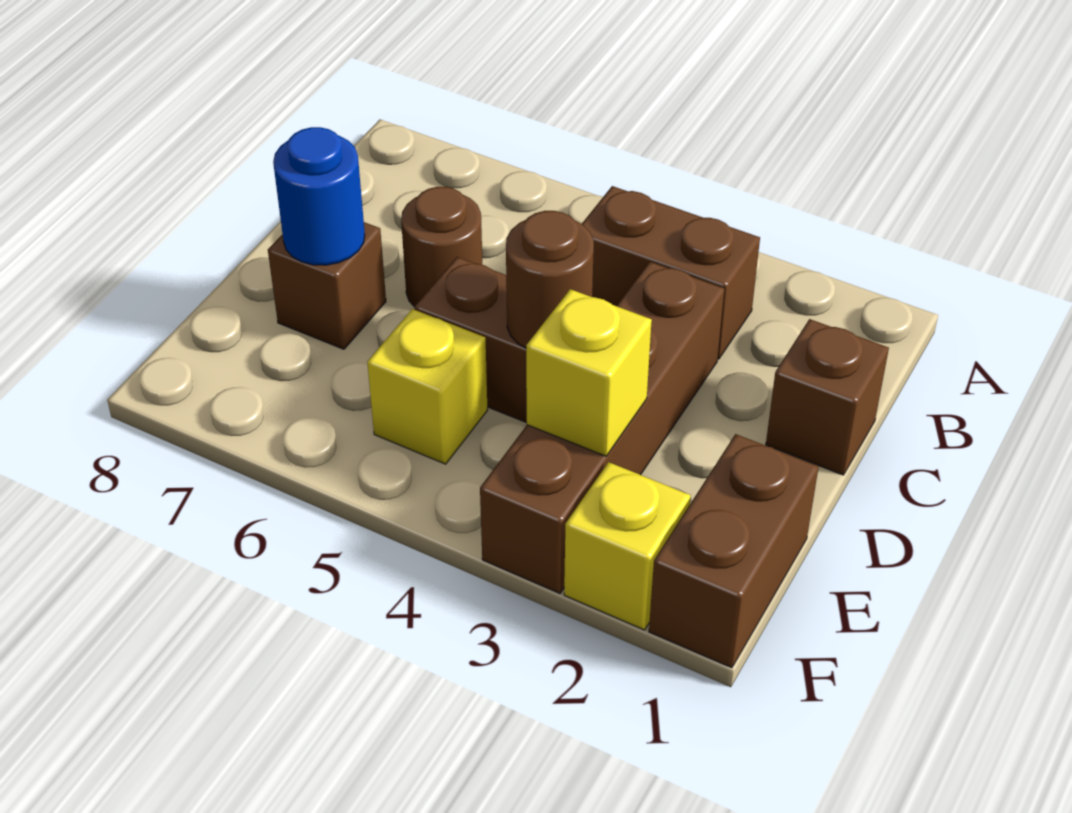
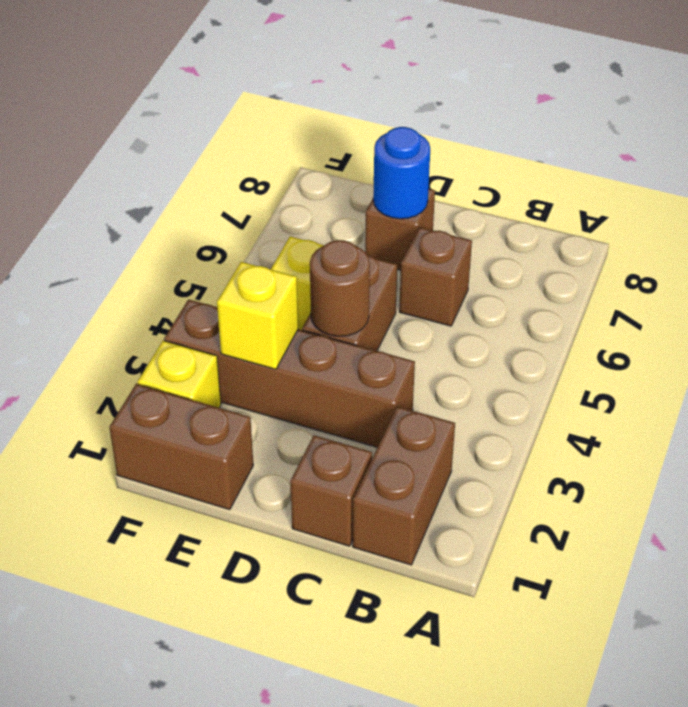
brown 1x2 brick [582,186,760,359] -> brown 1x2 brick moved to [353,407,455,565]
brown 1x1 round brick [401,187,482,307] -> brown 1x1 brick [399,227,472,326]

